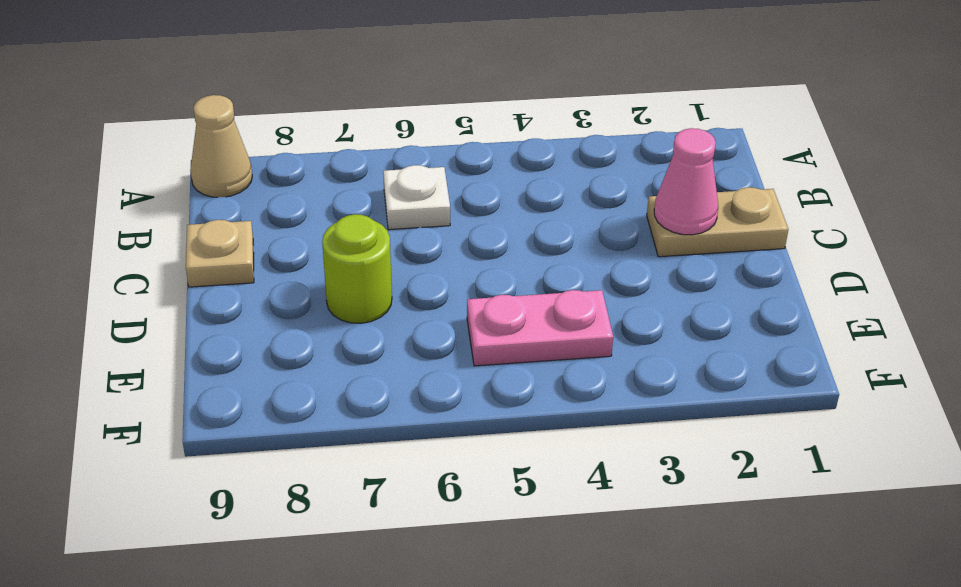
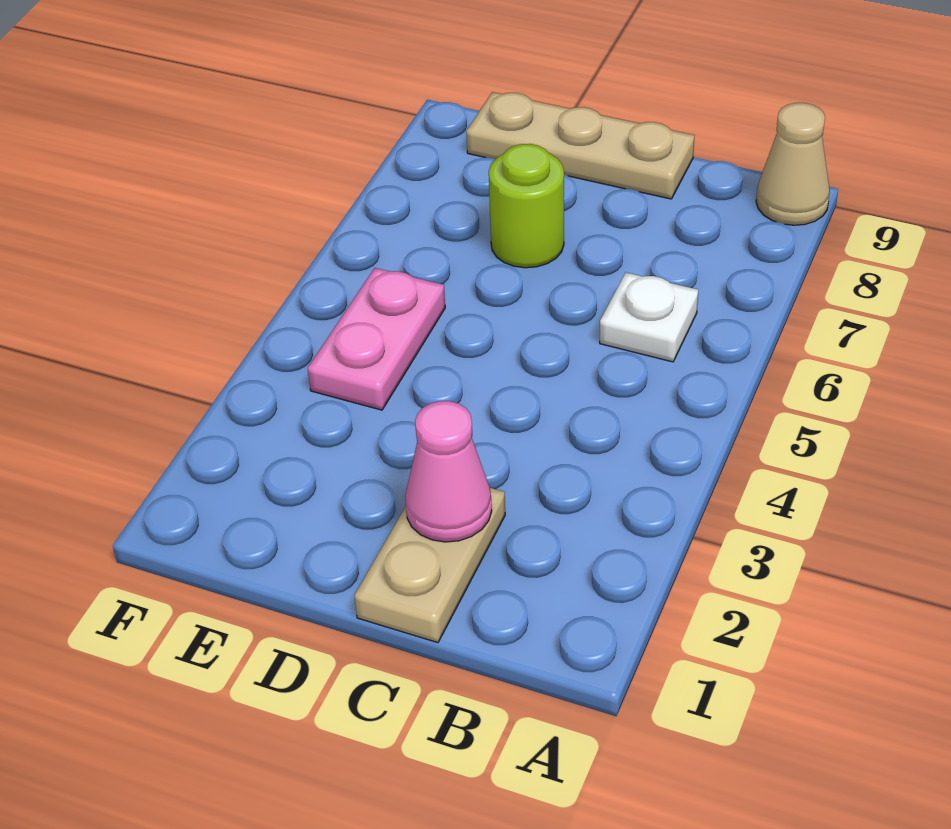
tan 1x1 plate [186,220,254,287] -> tan 1x3 plate [466,92,695,199]

